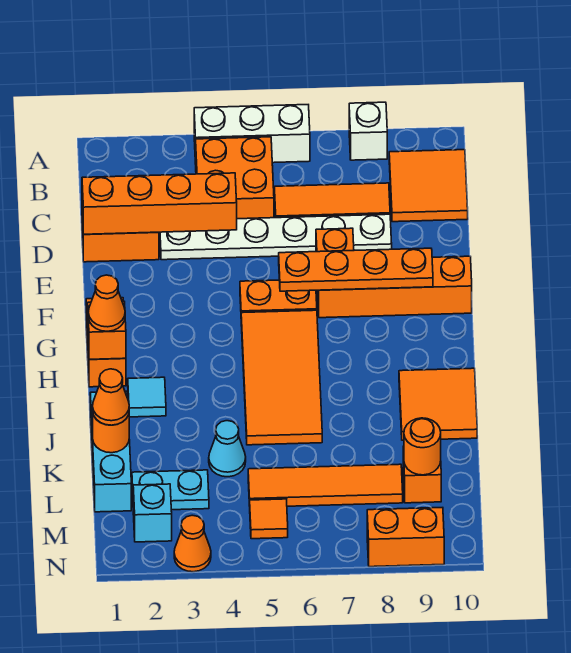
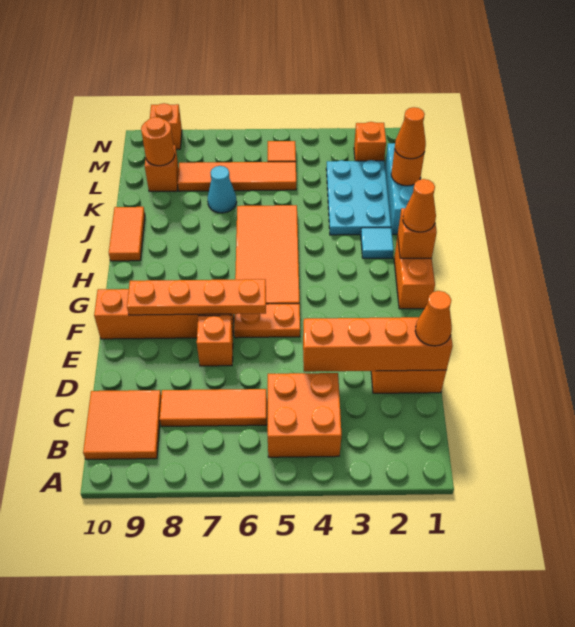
white 1x3 brick [194,105,310,164] -> none
white 1x1 brick [349,102,387,160] -> none
white 1x6 plate [160,214,392,260] -> none
orange 2x2 tile [399,368,477,440] -> orange 1x2 tile [109,207,145,261]
cyan 1x1 cone [209,421,246,477] -> cyan 1x1 cone moved to [208,166,236,213]
cyan 1x2 plate [132,470,209,510] -> cyan 2x3 plate [326,160,391,235]
cyan 1x1 brick [133,484,172,542] -> orange 1x1 brick [354,122,386,161]
orange 1x1 cone [174,515,211,572] -> orange 1x1 cone moved to [415,291,452,346]
orange 1x2 brick [367,508,444,567] -> orange 1x1 brick [150,103,182,149]

